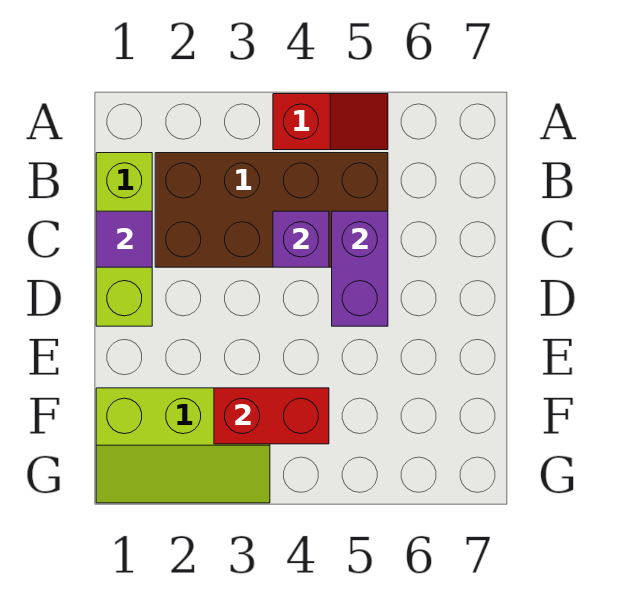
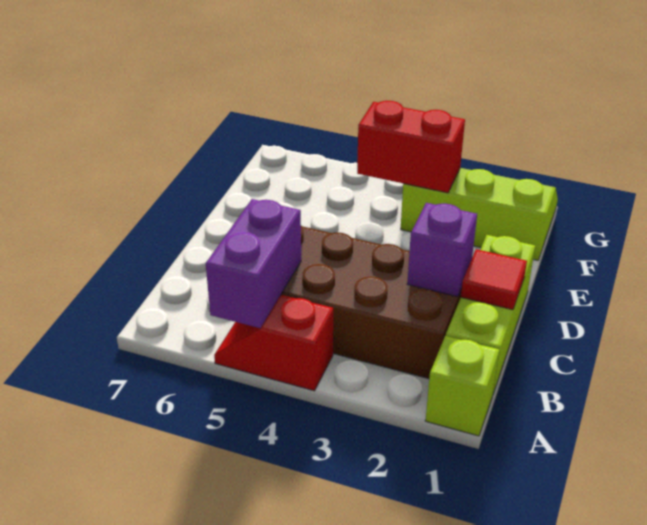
none -> lime 1x1 brick [425,336,499,436]
purple 1x1 tile [96,211,152,267] -> red 1x1 tile [461,249,527,310]
purple 1x1 brick [273,211,329,267] -> purple 1x1 brick moved to [407,203,477,296]
purple 1x2 brick [332,211,388,326] -> purple 1x2 brick moved to [206,199,301,328]

